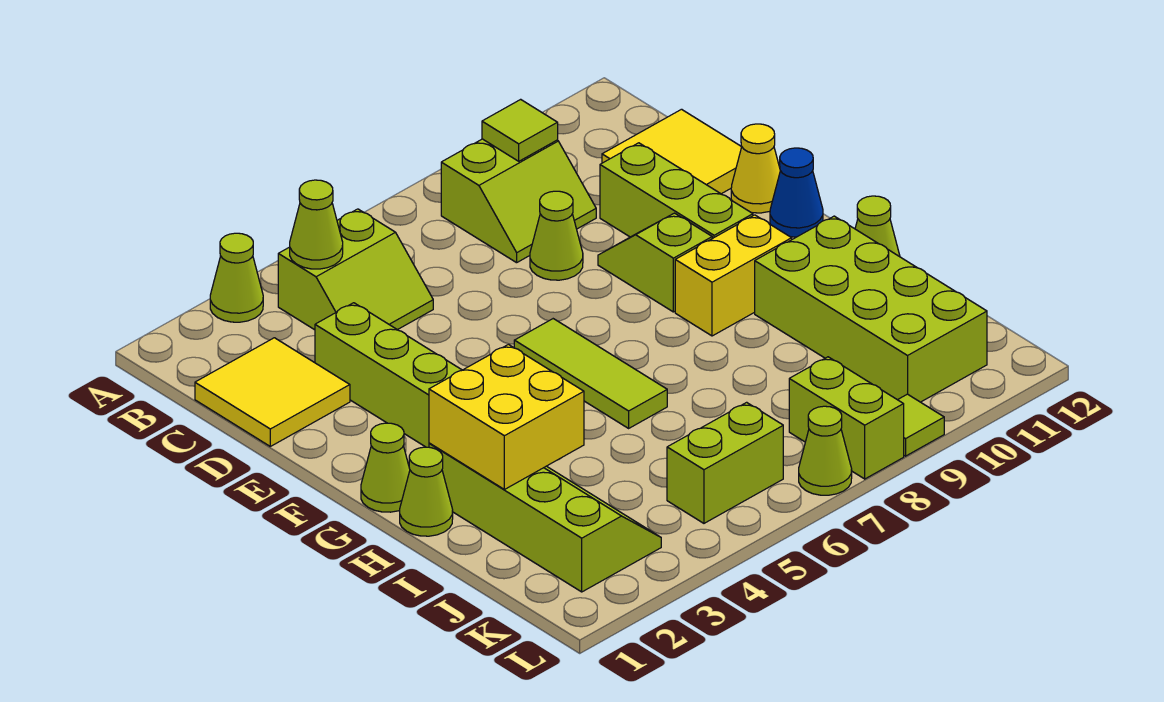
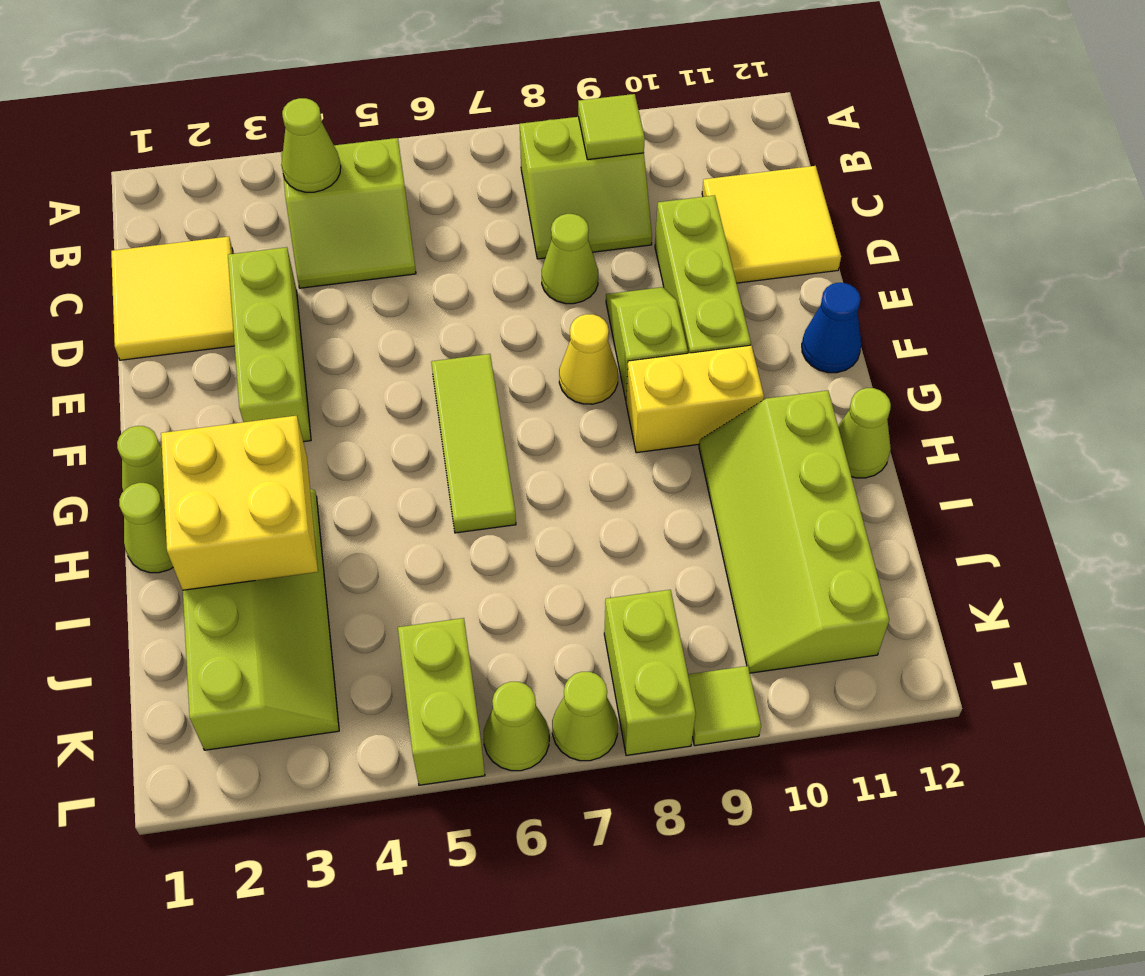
lime 1x1 cone [210,233,263,322] -> lime 1x1 cone moved to [483,682,549,771]
yellow 1x1 cone [731,124,780,213] -> yellow 1x1 cone moved to [559,314,618,404]
lime 2x4 brick [755,216,987,402] -> lime 2x4 slope [699,390,889,673]
lime 1x2 brick [667,402,783,523] -> lime 1x2 brick turned to [398,618,485,785]

